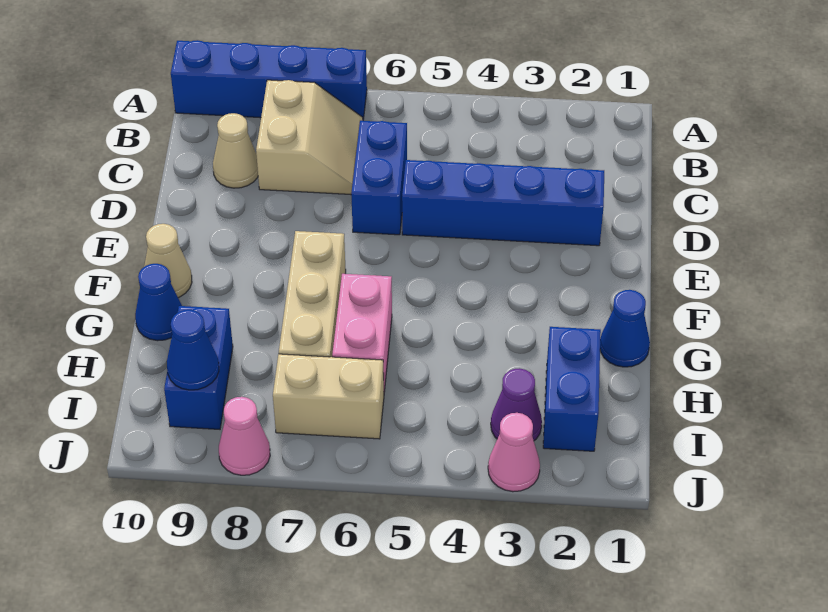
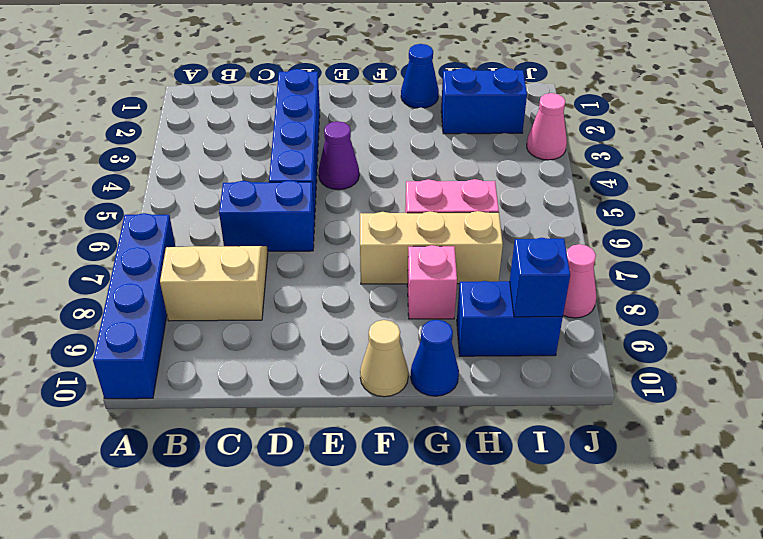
tan 1x1 cone [213,113,258,188] -> none
none -> pink 1x1 brick [407,245,457,319]
purple 1x1 cone [491,368,542,441] -> purple 1x1 cone moved to [319,121,359,190]
tan 1x2 brick [273,354,384,439] -> none
blue 1x1 cone [167,310,219,390] -> blue 1x1 brick [510,238,570,317]

